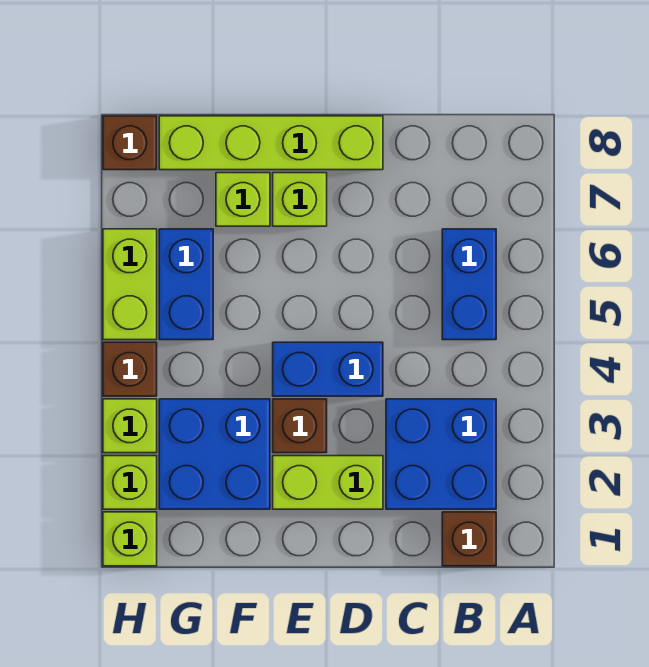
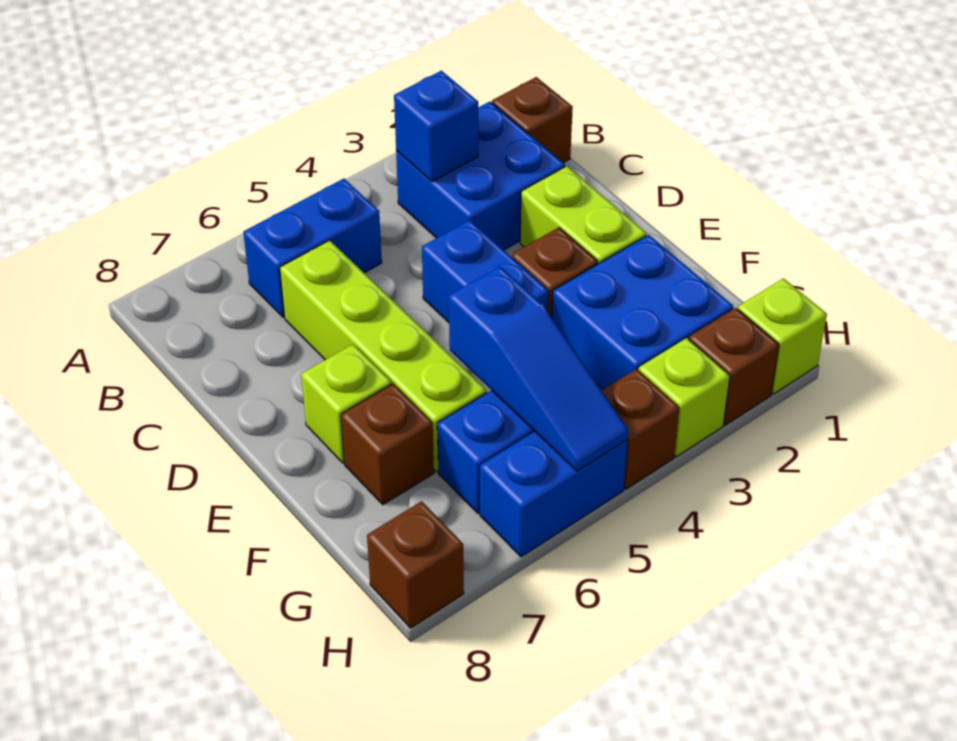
none -> blue 1x1 brick [394,71,478,182]
lime 1x4 brick [159,116,383,170] -> lime 1x4 brick moved to [280,240,487,472]
none -> blue 1x3 slope [449,266,628,471]
lime 1x1 brick [216,173,270,226] -> brown 1x1 brick [341,384,434,505]
lime 1x1 brick [103,456,157,509] -> brown 1x1 brick [689,308,779,425]
lime 1x2 brick [103,229,157,340] -> blue 1x2 brick [480,432,628,557]

